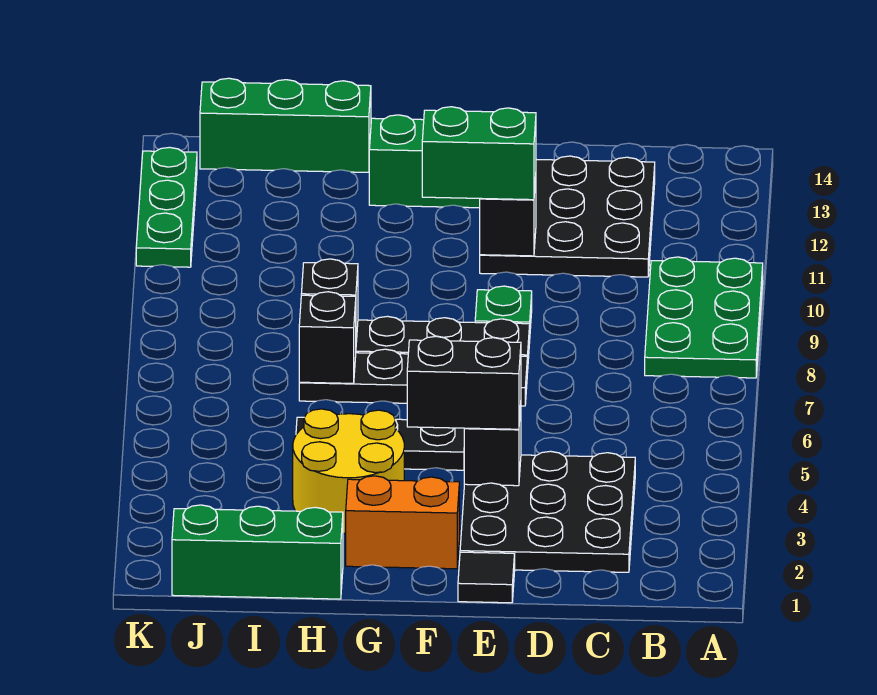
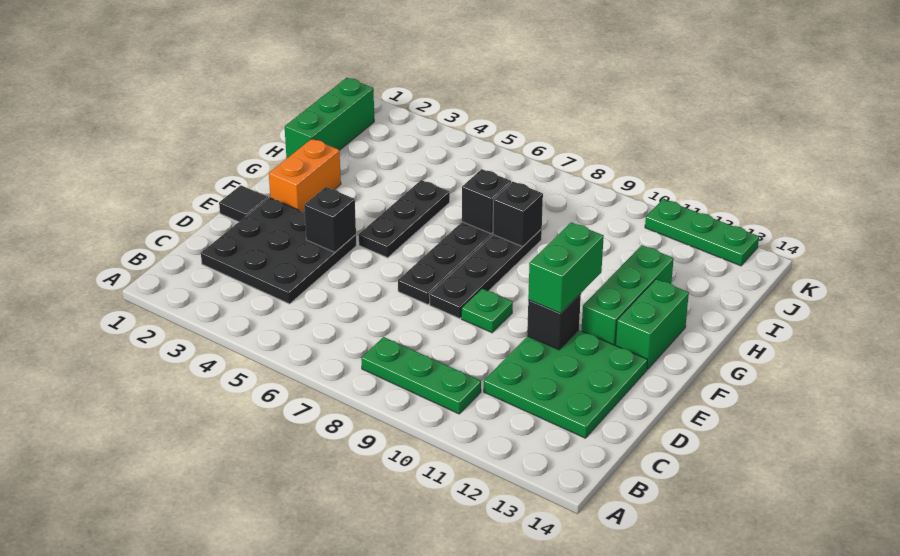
green 2x3 plate [645,257,763,378] -> green 1x3 plate [361,337,481,414]
black 3x3 plate [480,156,655,277] -> green 3x3 plate [484,330,647,438]
black 1x2 brick [407,336,521,429] -> none
yellow 2x2 round brick [293,409,404,533] -> none
green 1x3 brick [200,78,371,172] -> green 1x3 brick moved to [582,245,674,345]

